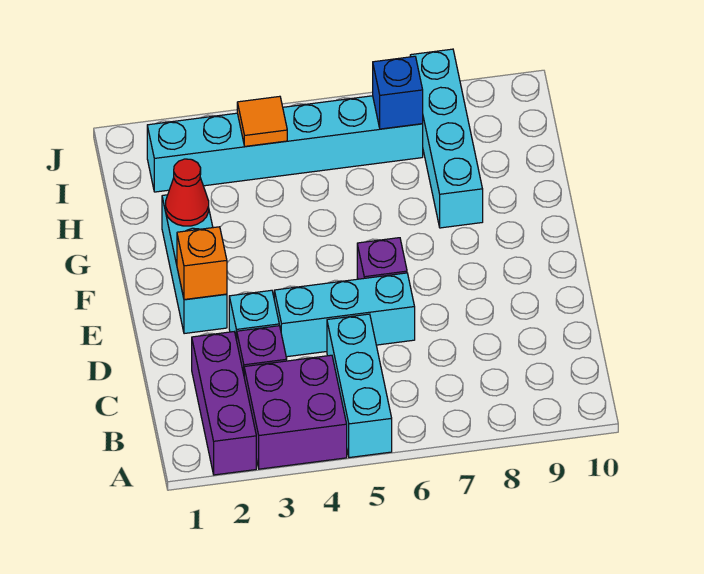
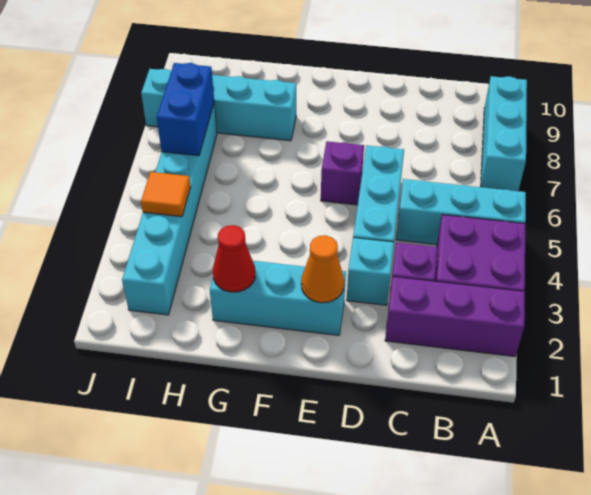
none -> cyan 1x3 brick [481,76,527,191]
orange 1x1 brick [177,227,227,300] -> orange 1x1 cone [301,235,344,303]
blue 1x1 brick [373,56,423,129] -> blue 1x2 brick [157,63,214,156]

